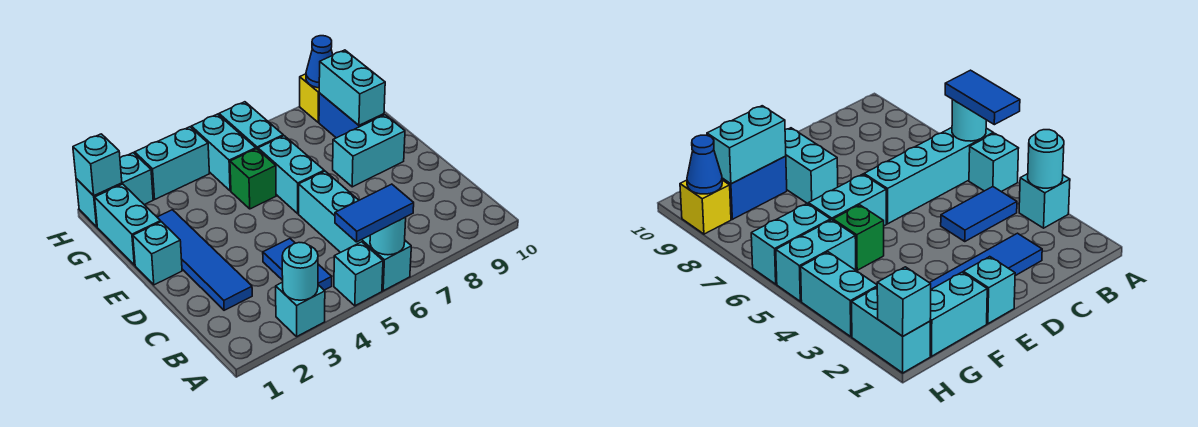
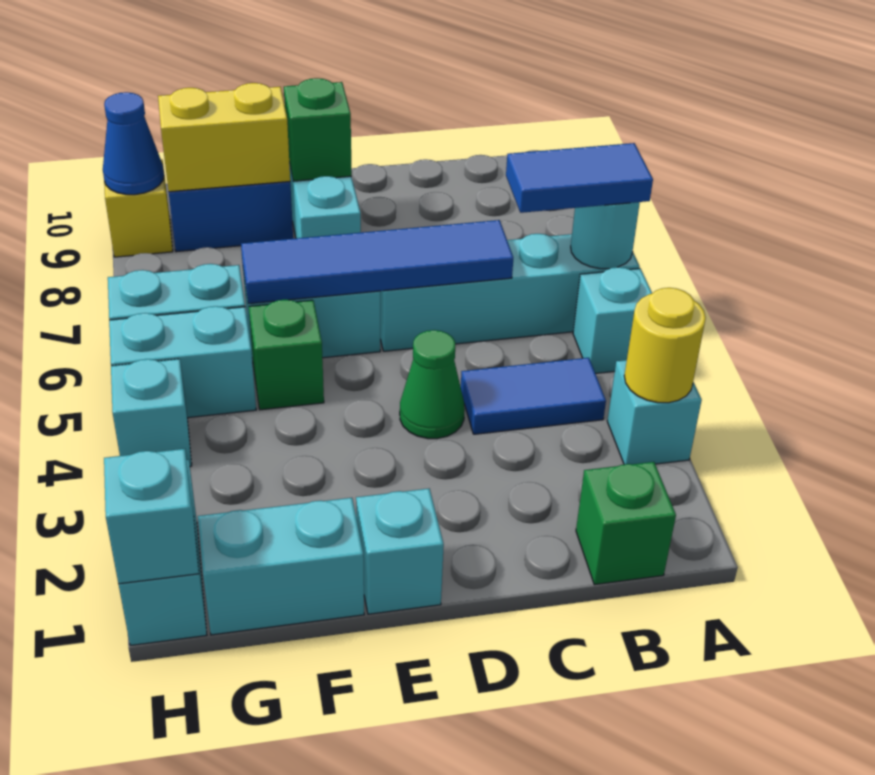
cyan 1x1 round brick [282,243,318,300] -> yellow 1x1 round brick [624,288,706,403]
blue 1x2 tile [335,184,414,242] -> blue 1x2 tile turned to [506,143,653,213]
none -> green 1x1 brick [576,462,676,585]
blue 1x4 tile [157,210,252,310] -> blue 1x4 tile moved to [241,220,513,304]
none -> green 1x1 cone [400,330,465,439]
none -> green 1x1 brick [284,78,352,181]
cyan 1x2 brick [319,50,385,125] -> yellow 1x2 brick [158,83,290,192]
cyan 1x2 brick [135,127,209,199] -> cyan 1x1 brick [111,359,192,467]

